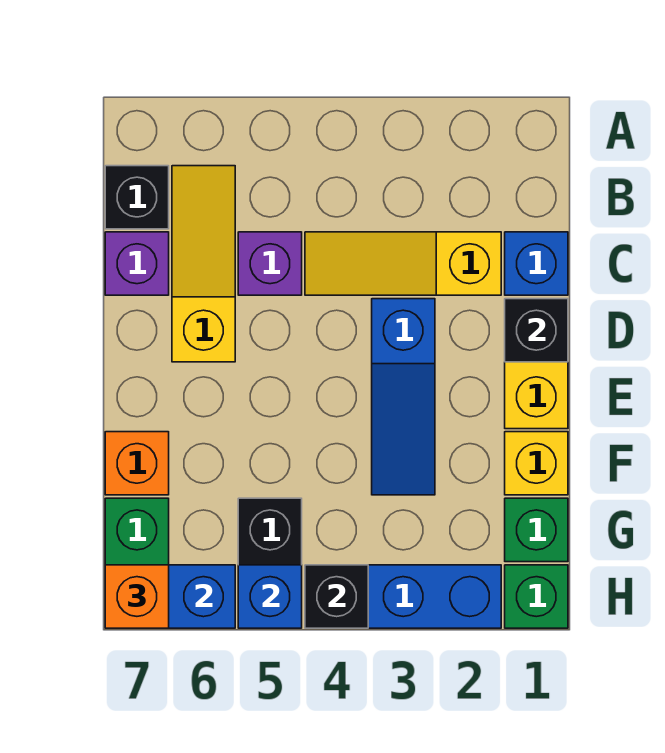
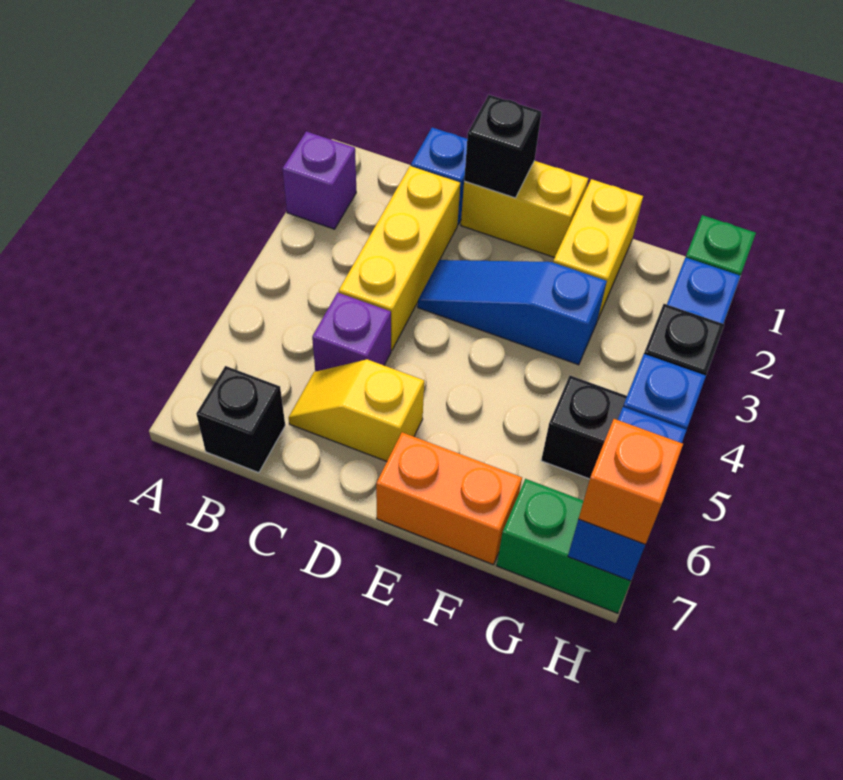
yellow 1x3 slope [172,166,235,362] -> yellow 1x2 slope [289,359,424,461]
yellow 1x3 slope [305,232,501,295] -> yellow 1x3 brick [339,166,460,350]
purple 1x1 brick [105,232,169,295] -> purple 1x1 brick moved to [282,131,356,229]
blue 1x3 slope [372,299,435,495] -> blue 1x3 slope turned to [418,260,607,365]
yellow 1x1 brick [505,432,568,495] -> yellow 1x2 brick [553,179,643,318]
orange 1x1 brick [105,432,169,495] -> orange 1x2 brick [376,432,522,565]
green 1x1 brick [505,498,568,562] -> none

